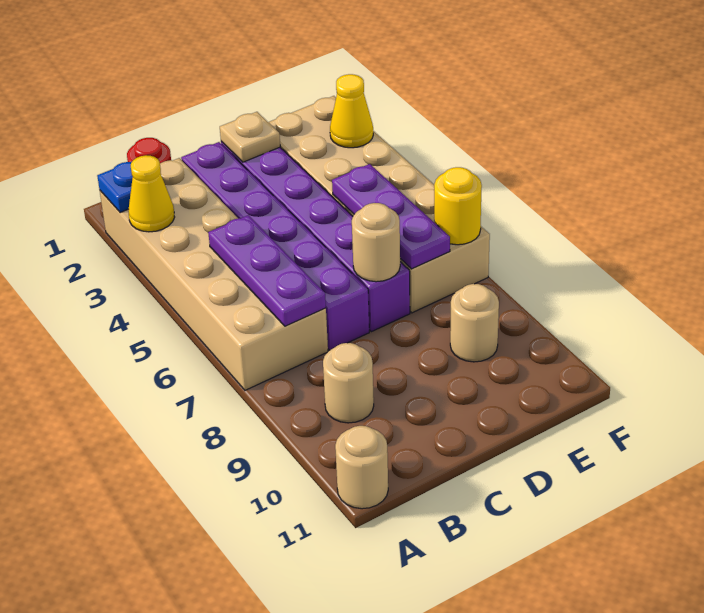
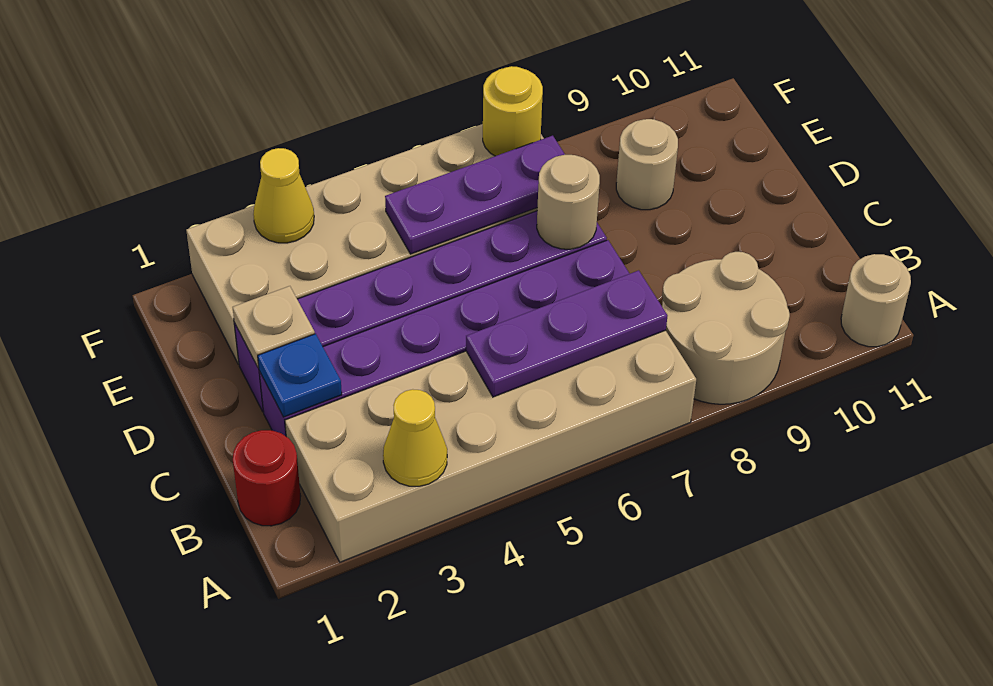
blue 1x1 plate [97,162,133,212] -> blue 1x1 plate moved to [258,334,342,417]
tan 1x1 round brick [323,343,374,423] -> tan 2x2 round brick [662,252,790,404]

